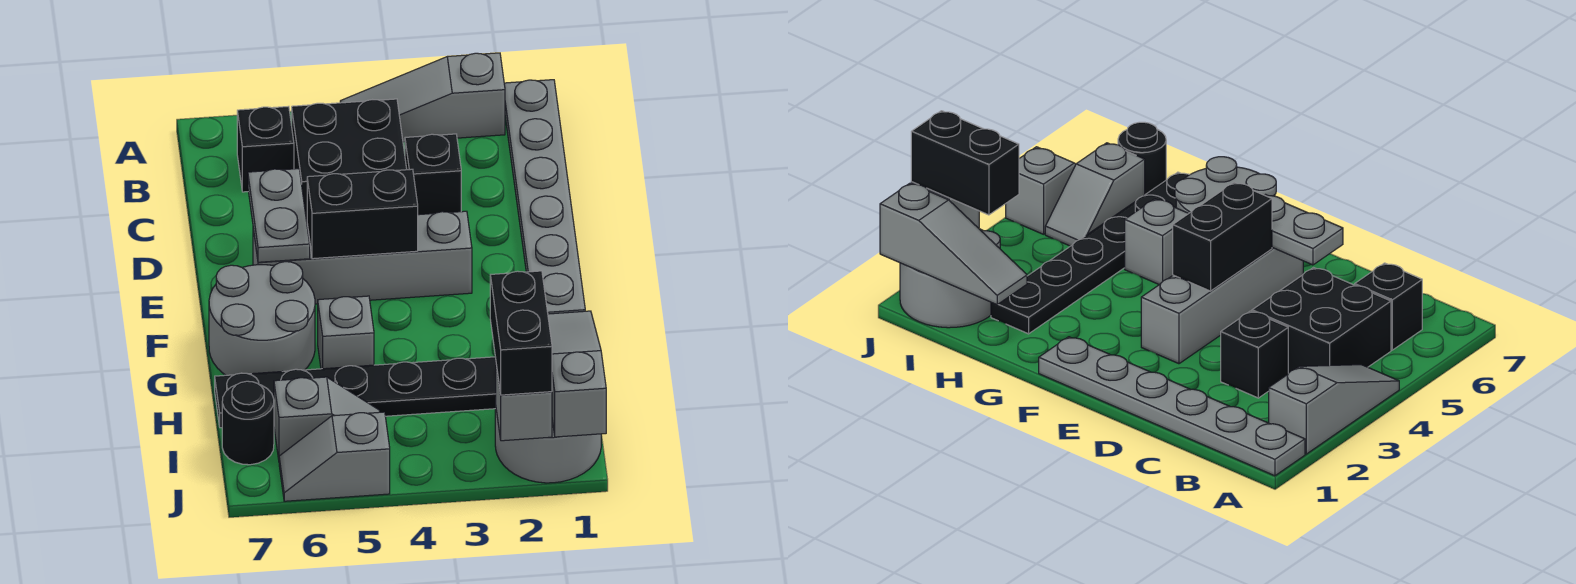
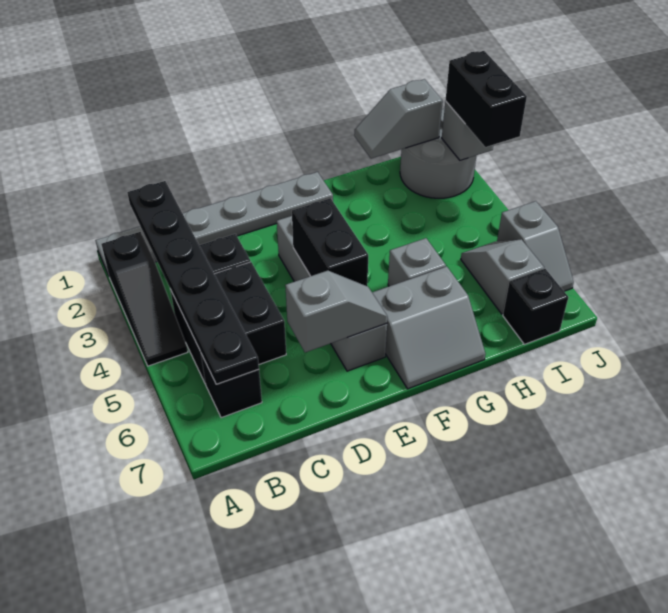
grey 1x3 slope [340,53,505,142] -> black 1x3 slope [102,232,188,366]
grey 1x2 plate [248,169,310,262] -> grey 1x2 slope [285,271,388,352]
grey 2x2 round brick [209,262,315,375] -> grey 2x2 slope [372,266,486,389]
grey 1x3 slope [548,311,606,437] -> grey 1x2 slope [354,79,443,159]
black 1x6 plate [215,357,496,428] -> black 1x6 plate moved to [127,181,259,384]
black 1x2 brick [490,271,552,395] -> black 1x2 brick turned to [445,51,527,147]
black 1x1 round brick [222,381,274,465] -> black 1x1 brick [503,269,568,344]

